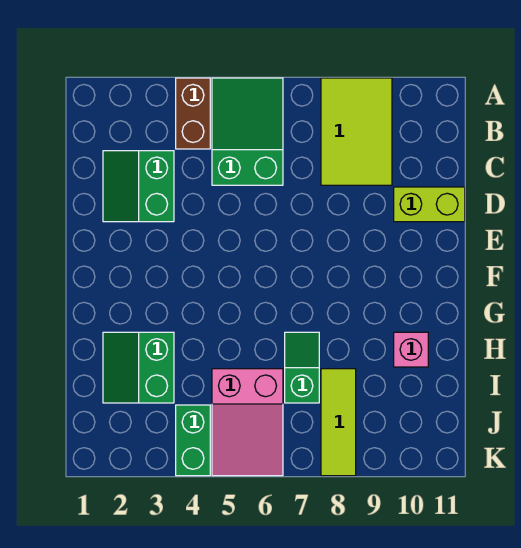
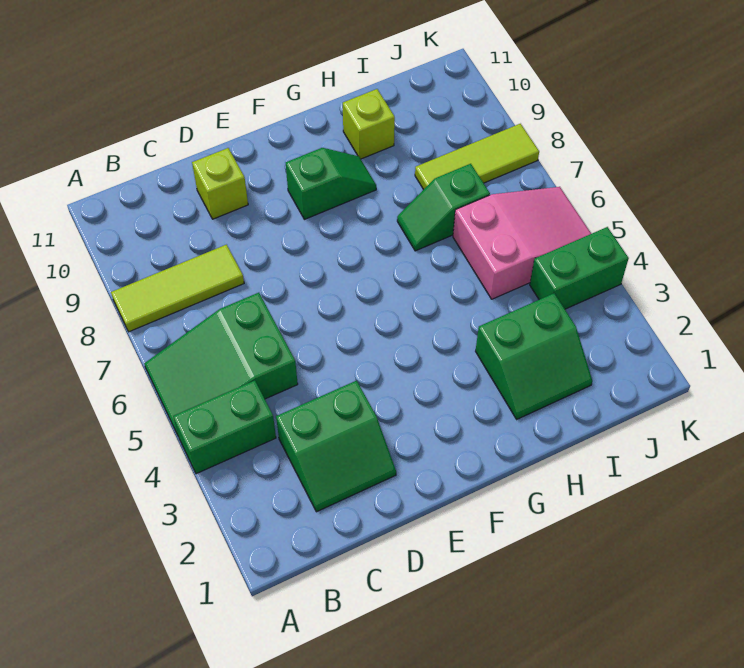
brown 1x2 brick [176,78,210,149] -> green 1x2 brick [173,380,276,474]
lime 2x3 tile [321,78,392,185] -> lime 1x3 tile [111,245,244,332]
lime 1x2 brick [394,187,465,222] -> lime 1x1 brick [192,148,248,219]
none -> green 1x2 slope [286,148,376,219]
pink 1x1 brick [394,332,428,367] -> lime 1x1 brick [343,89,395,159]

